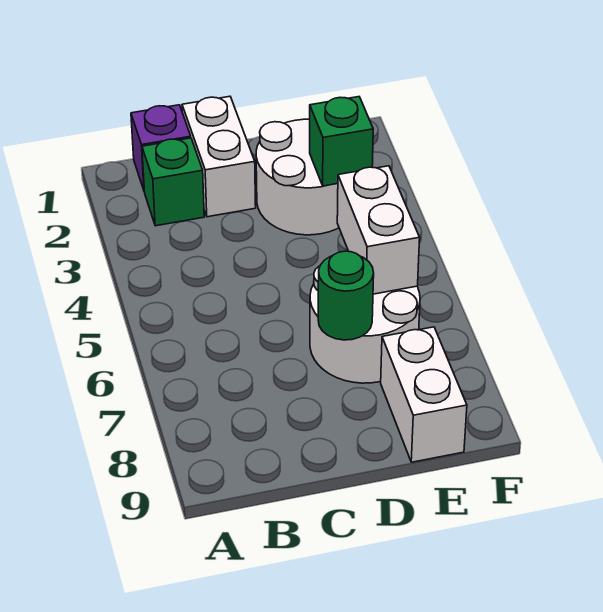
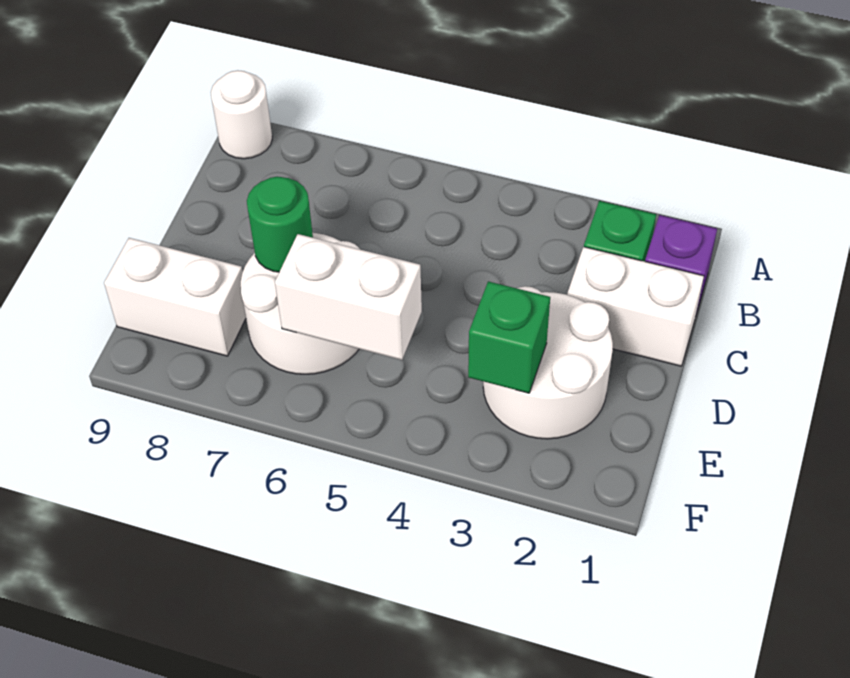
none -> white 1x1 round brick [211,70,272,159]

